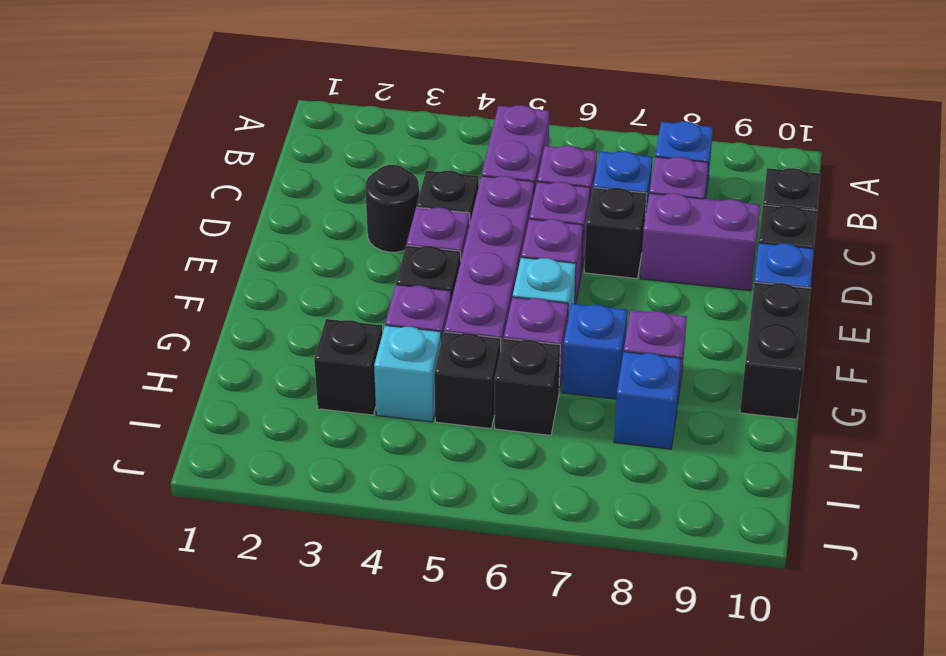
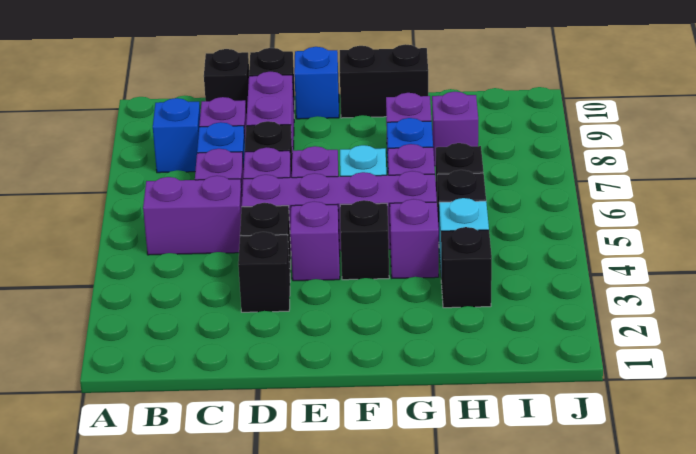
black 1x1 round brick [365,165,419,252] -> black 1x1 brick [238,232,290,312]
blue 1x1 brick [614,352,681,449] -> purple 1x1 brick [432,92,478,166]

